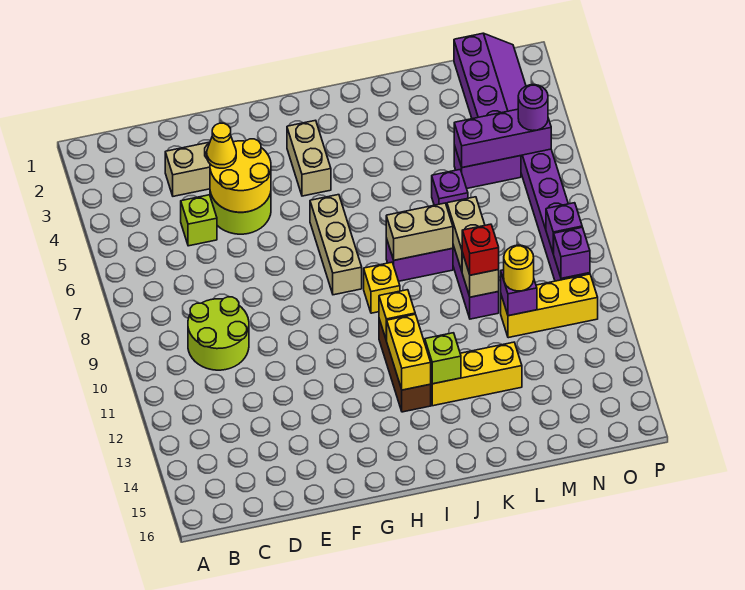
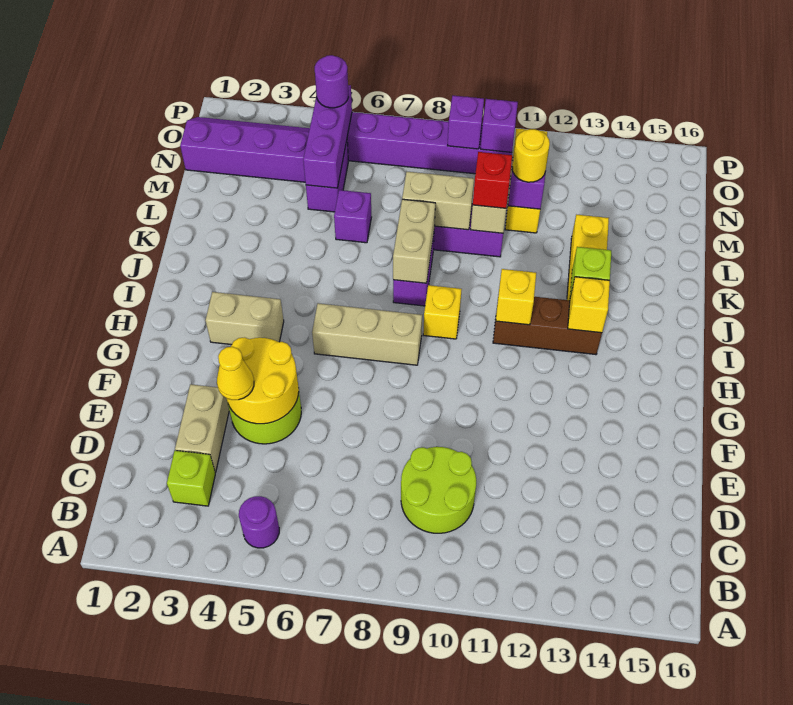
none -> purple 1x1 round brick [239,496,279,548]
lime 1x1 brick [181,195,217,246] -> lime 1x1 brick moved to [167,451,215,506]
yellow 1x2 brick [386,314,431,390] -> yellow 1x1 brick [568,277,610,333]

